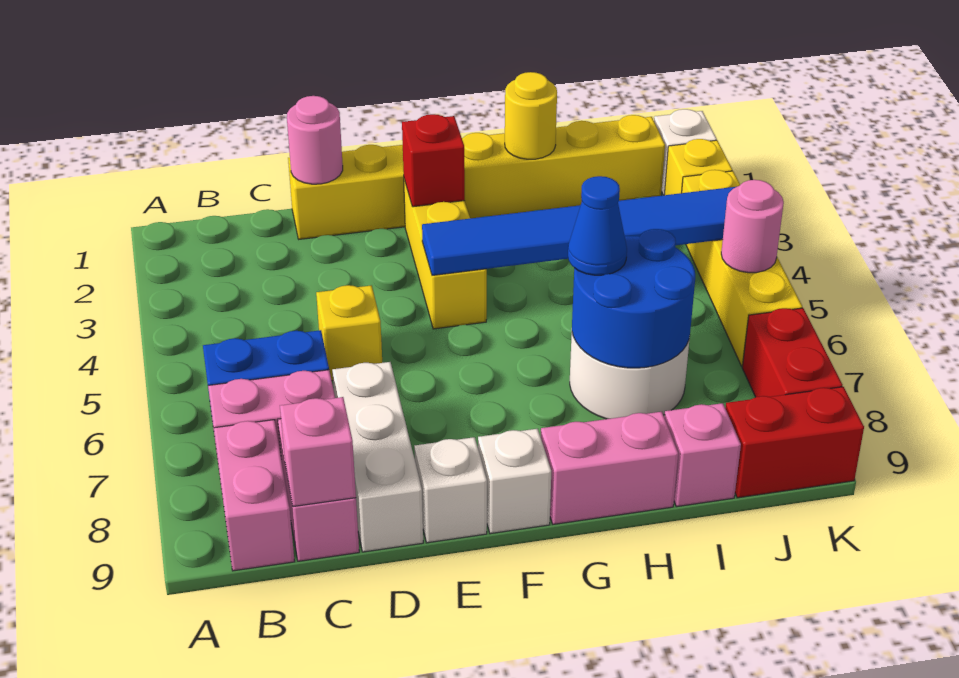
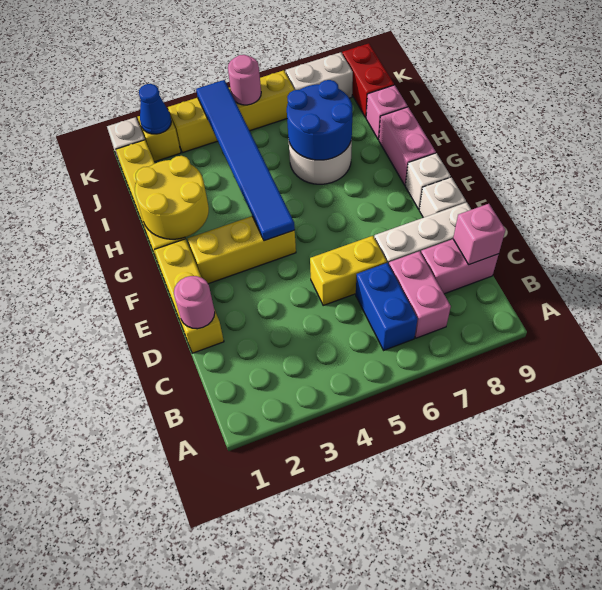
pink 1x2 brick [214,420,295,571] -> none
yellow 1x1 brick [316,285,382,381] -> yellow 1x2 brick [310,236,387,305]
red 1x1 brick [402,114,465,207] -> none
yellow 1x1 round brick [505,72,557,159] -> yellow 2x2 round brick [135,156,209,239]
blue 1x1 cone [568,176,627,275] -> blue 1x1 cone moved to [139,84,171,134]
red 1x2 brick [742,308,842,397] -> white 1x2 brick [286,52,353,98]

